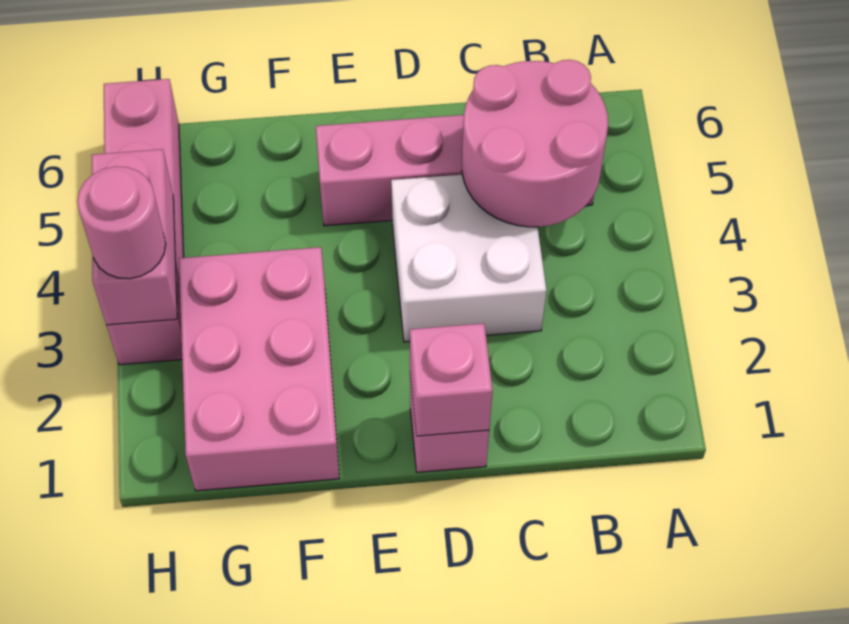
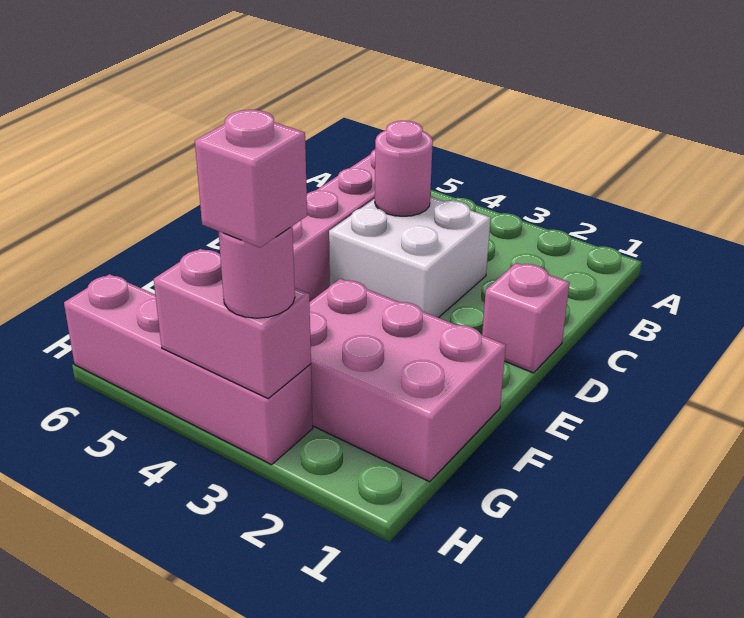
pink 2x2 round brick [462,60,608,227] -> pink 1x1 round brick [375,121,433,216]
pink 1x1 brick [410,323,493,436] -> pink 1x1 brick moved to [195,110,307,248]

